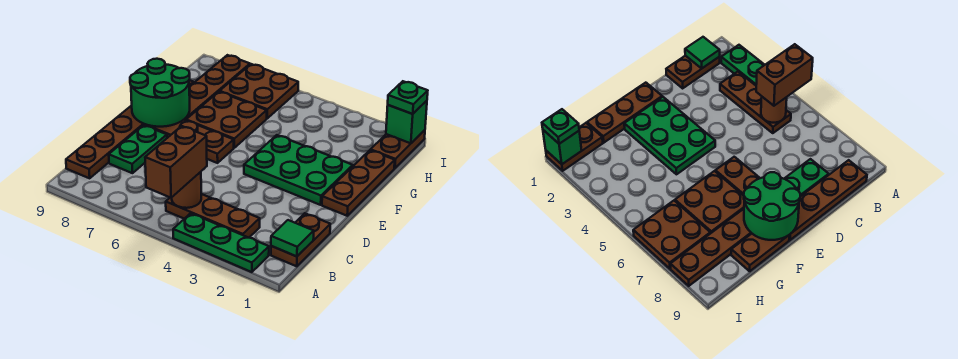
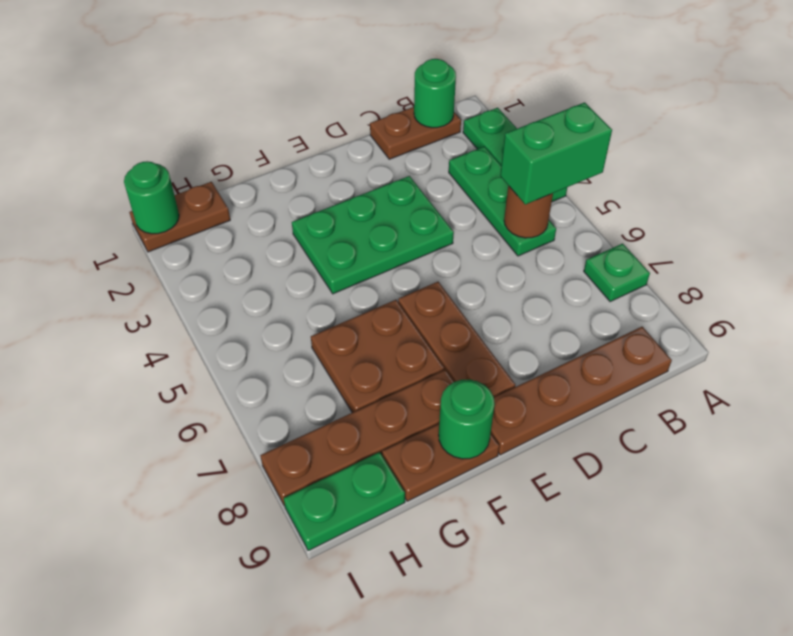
brown 1x2 brick [145,126,207,198] -> green 1x2 brick [500,102,612,205]
green 1x1 tile [271,220,314,257] -> green 1x1 round brick [414,59,456,128]
brown 1x3 plate [166,194,260,238] -> green 1x3 plate [449,147,556,256]
green 1x2 plate [109,125,167,173] -> green 1x2 plate moved to [283,452,405,551]
brown 1x3 plate [322,150,395,216] -> none
green 2x3 plate [244,135,353,205] -> green 2x3 plate turned to [292,176,454,294]
green 2x2 round brick [130,59,190,127] -> green 1x1 round brick [439,379,495,459]
brown 2x2 plate [220,64,298,118] -> none
green 1x1 brick [386,101,427,143] -> green 1x1 round brick [124,161,179,234]
green 1x1 plate [388,81,428,114] -> green 1x1 plate moved to [584,244,650,302]

